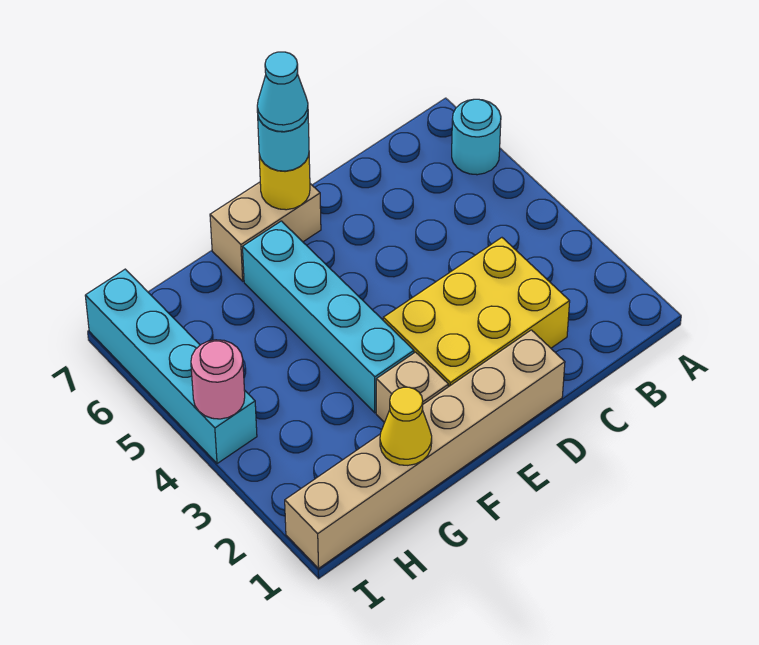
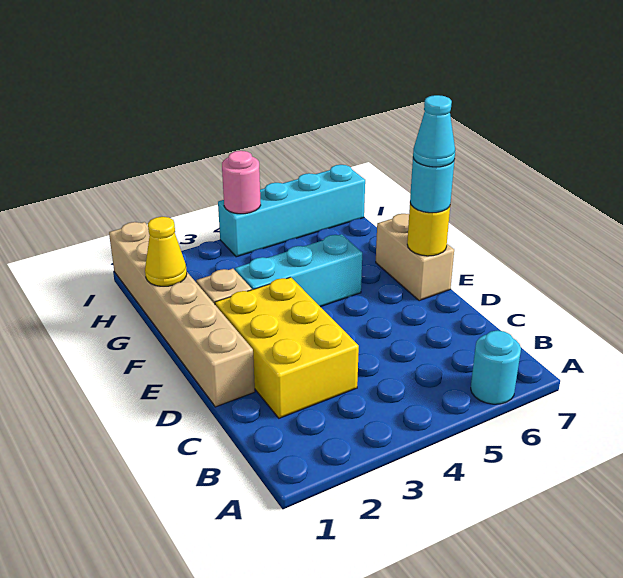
cyan 1x4 brick [243,221,414,413] -> cyan 1x3 brick [235,235,362,307]

